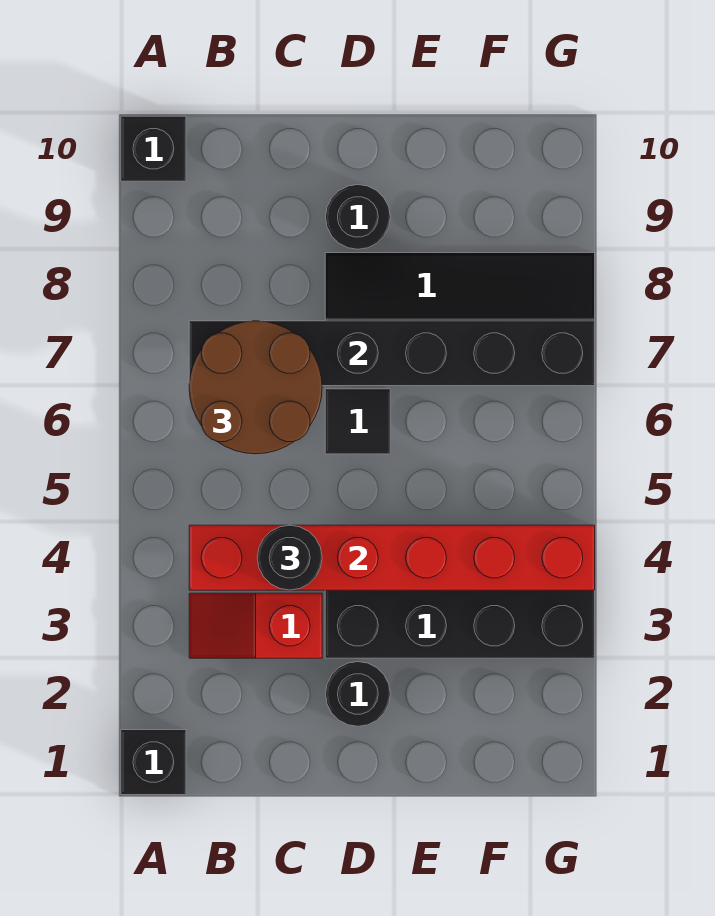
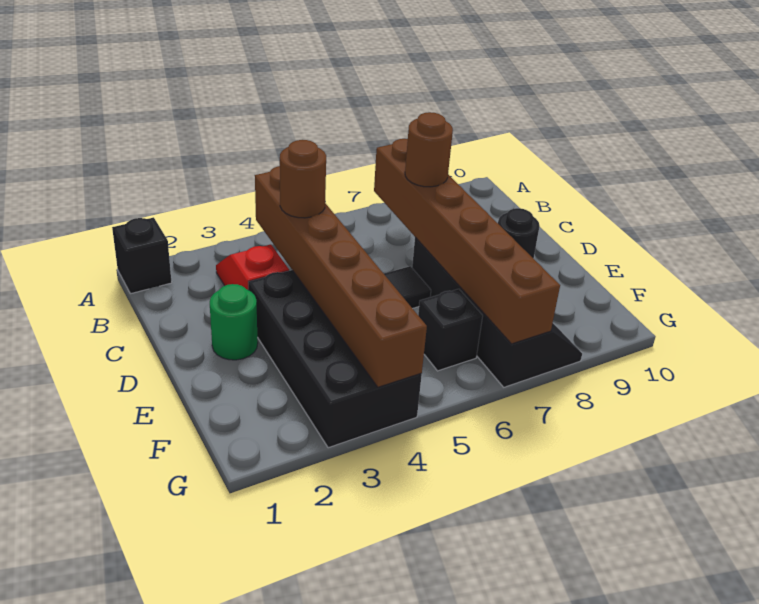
black 1x1 brick [121,116,186,181] -> black 1x1 brick moved to [418,289,483,371]
red 1x6 brick [189,525,595,590] -> brown 1x6 brick [255,166,427,387]
brown 2x2 round brick [189,321,322,454] -> brown 1x1 round brick [405,112,453,187]
black 1x6 brick [189,321,595,386] -> brown 1x6 brick [374,139,560,344]
black 1x1 round brick [257,525,322,590] -> brown 1x1 round brick [280,140,326,218]
black 1x1 round brick [326,662,390,726] -> green 1x1 round brick [210,284,258,360]

